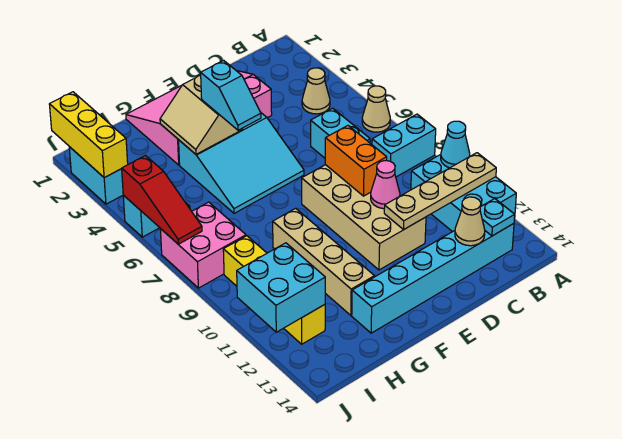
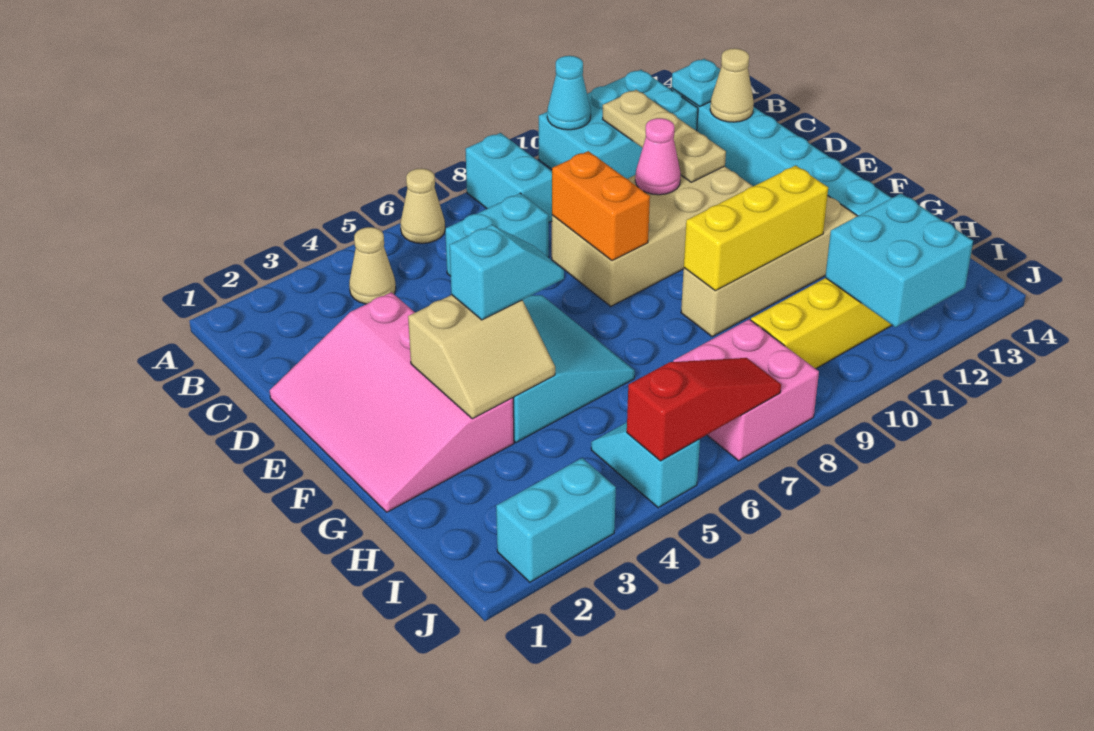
tan 1x4 plate [384,153,496,230] -> tan 1x3 plate [603,90,726,182]
orange 1x2 brick [325,126,387,196] -> orange 1x2 brick turned to [552,151,650,261]
yellow 1x3 brick [49,92,128,178] -> yellow 1x3 brick moved to [684,165,828,291]

